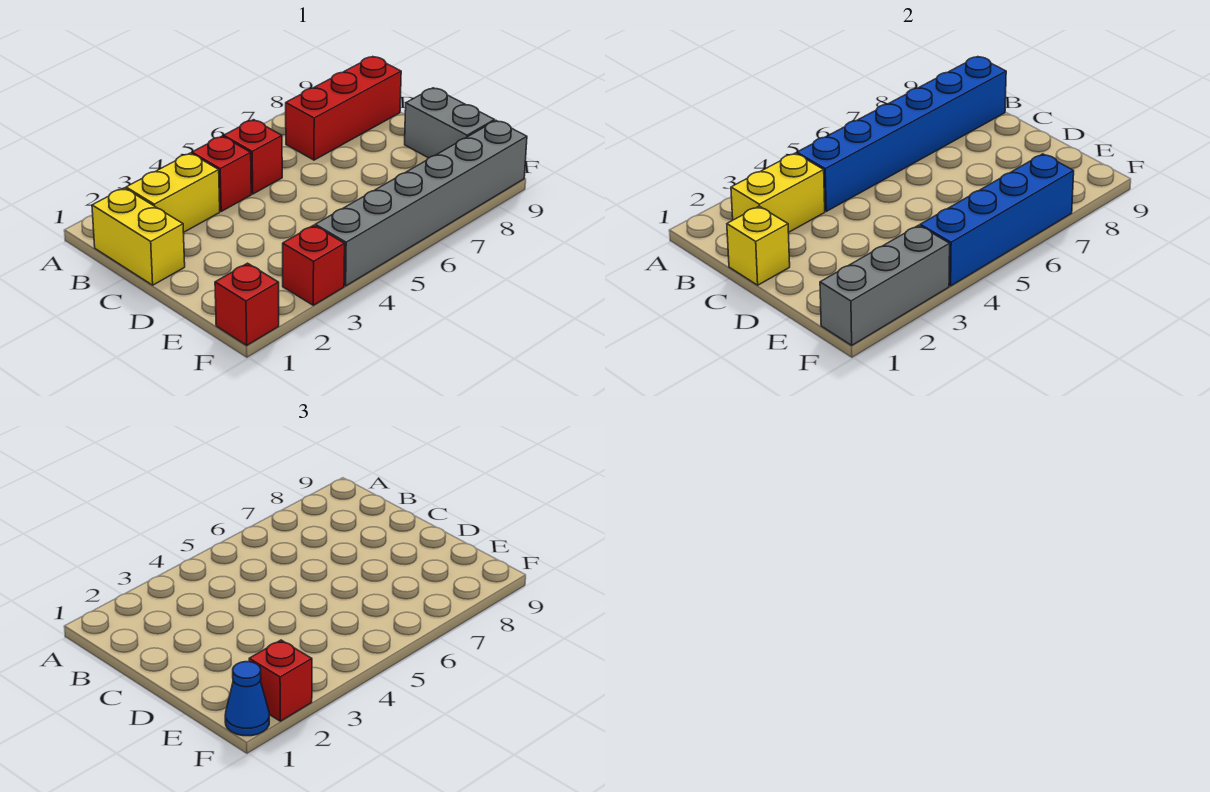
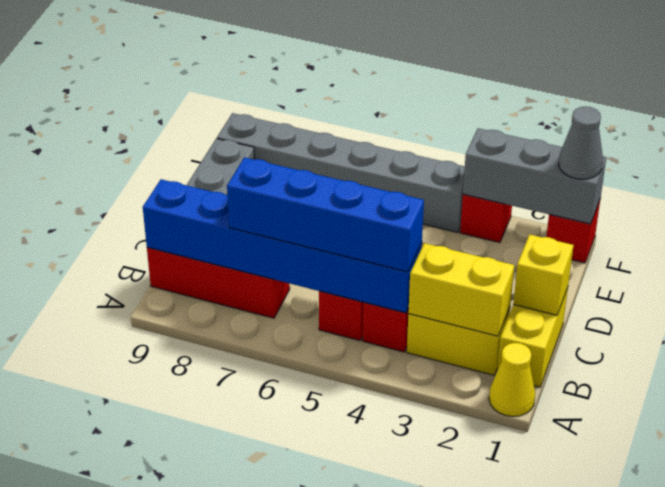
none -> yellow 1x1 cone [489,343,535,416]
blue 1x1 cone [225,662,269,736] -> grey 1x1 cone [559,107,603,179]
red 1x1 brick [249,640,312,721] -> none
blue 1x4 brick [920,154,1074,286] -> blue 1x4 brick moved to [227,157,424,272]

